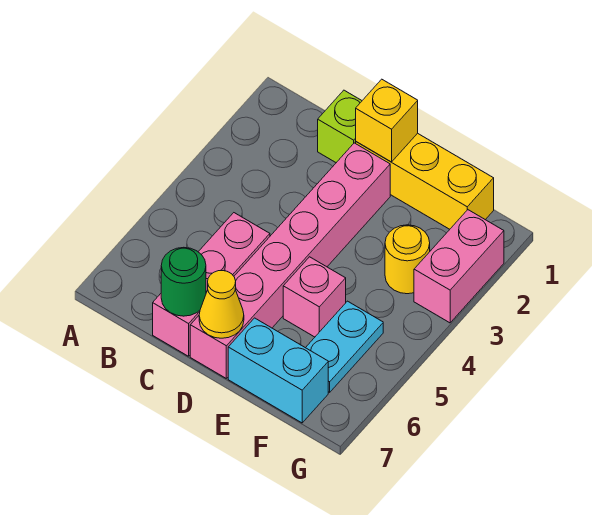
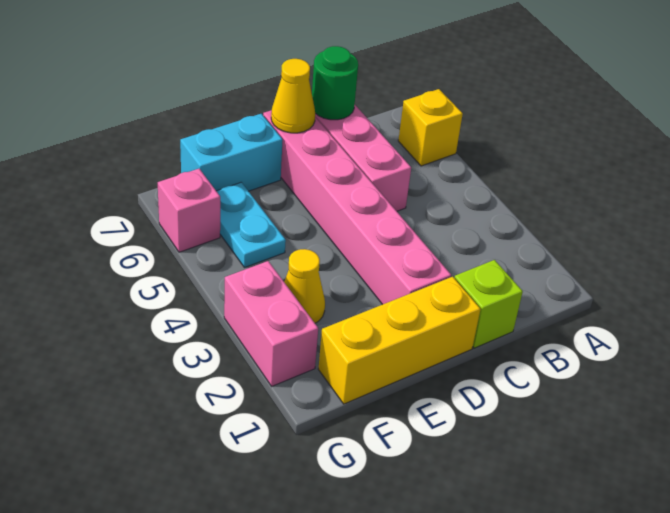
yellow 1x1 brick [356,79,418,162] -> yellow 1x1 brick moved to [398,89,463,166]
pink 1x1 brick [283,257,346,337] -> pink 1x1 brick moved to [158,169,220,252]
yellow 1x1 round brick [385,225,430,294] -> yellow 1x1 cone [284,249,325,323]

